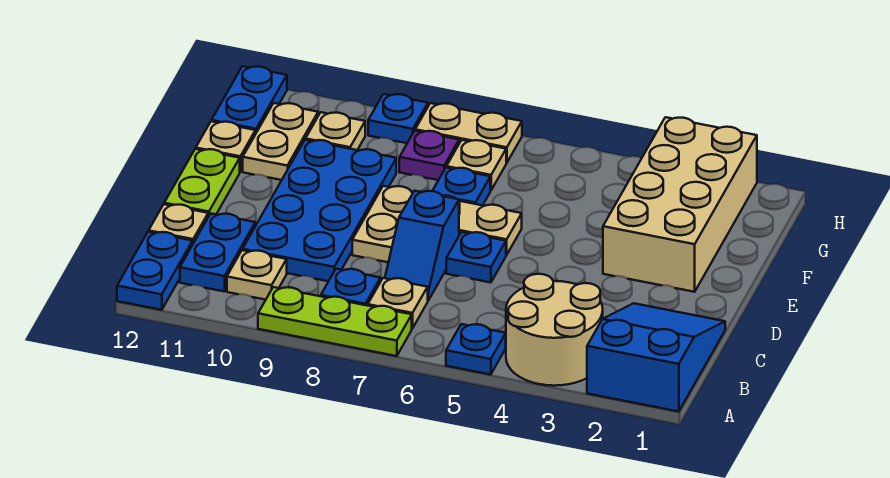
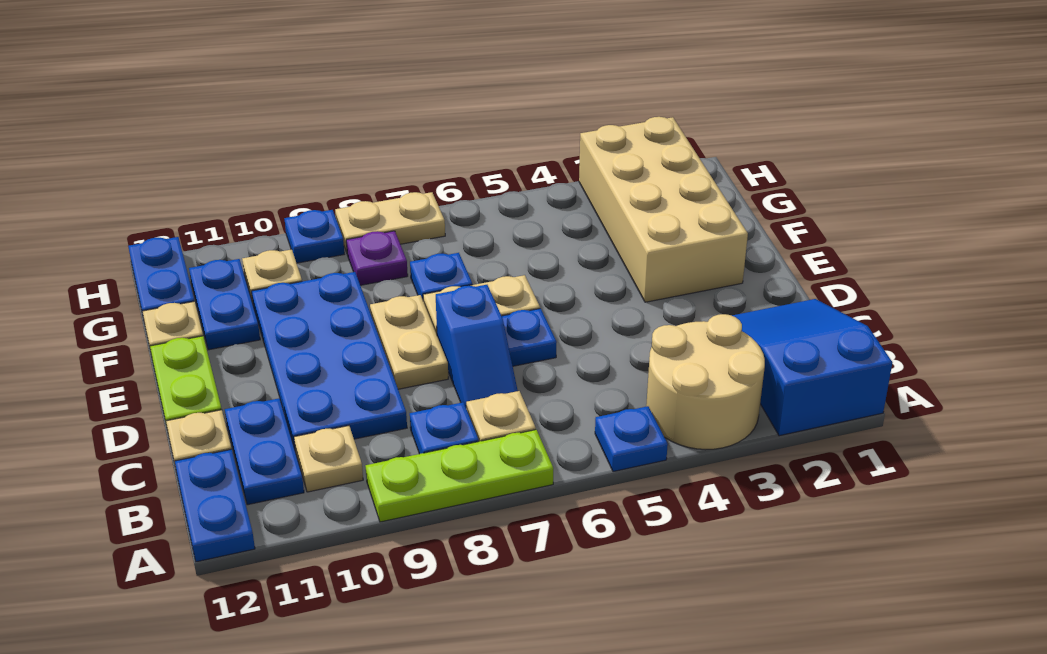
tan 1x2 plate [243,103,318,180] -> blue 1x2 plate [189,259,260,350]
tan 1x1 plate [446,140,506,190] -> none

